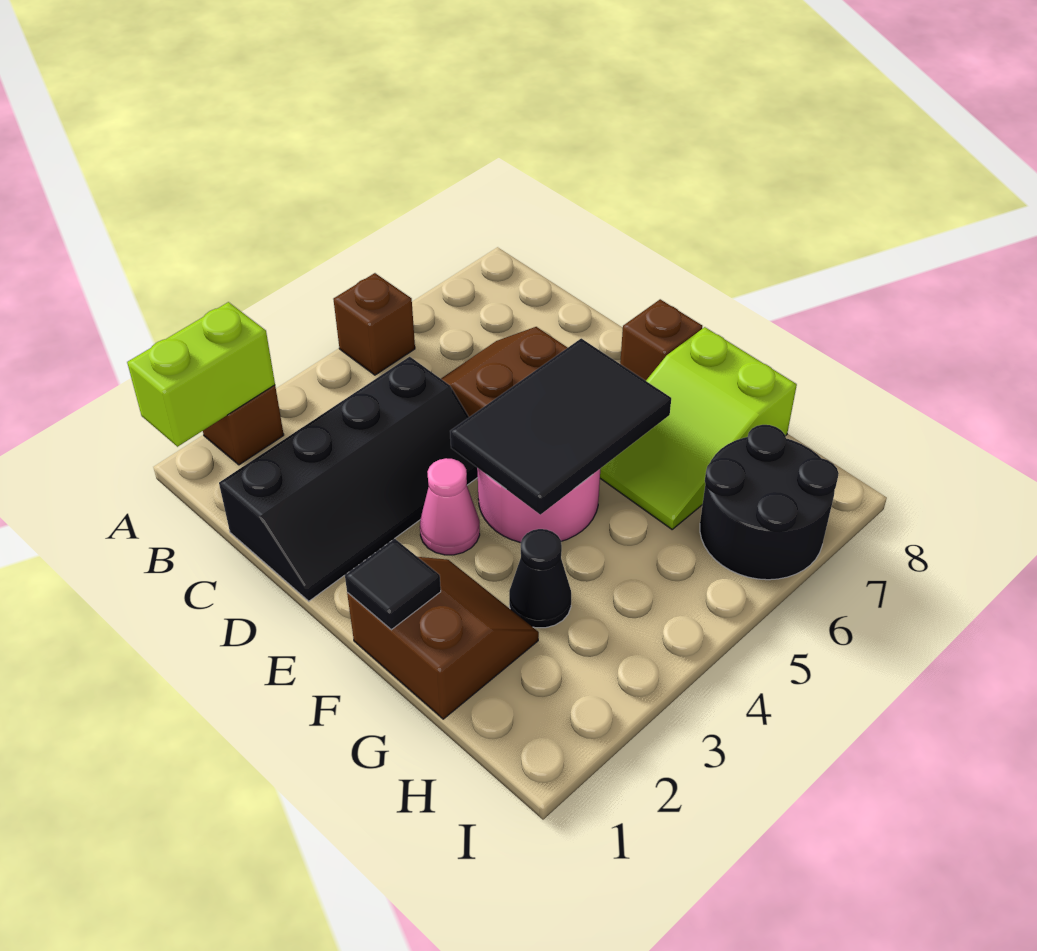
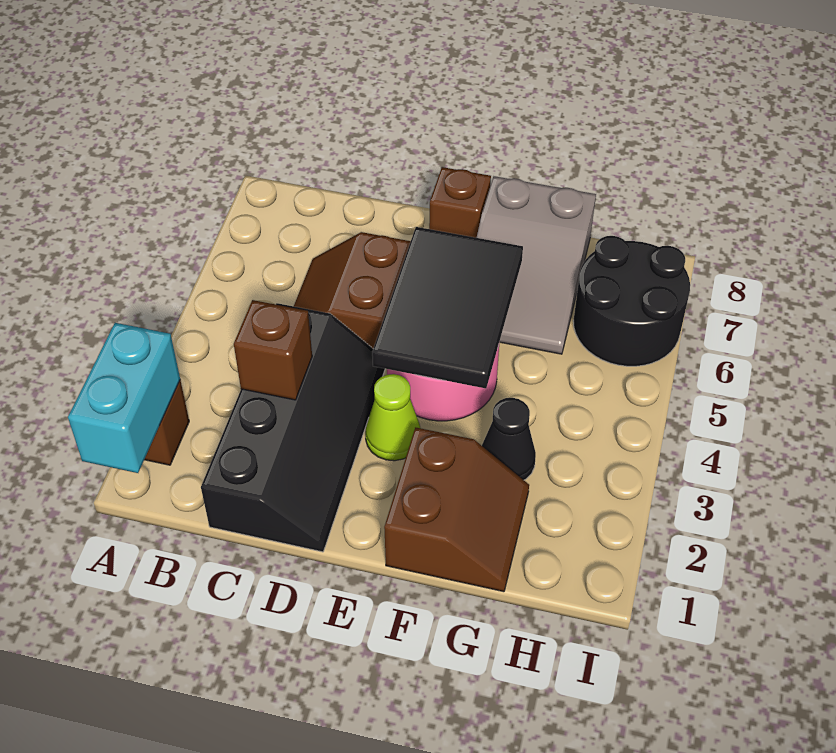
lime 1x2 brick [127,302,275,447] -> cyan 1x2 brick [68,323,180,473]
brown 1x1 brick [333,273,415,375] -> brown 1x1 brick moved to [234,300,312,400]
pink 1x1 cone [420,458,480,555] -> lime 1x1 cone [365,374,420,461]
brown 2x2 slope [347,557,539,719] -> brown 2x2 slope turned to [384,427,529,592]
black 1x1 tile [345,539,441,630] -> none
lime 2x3 slope [600,327,797,529] -> grey 2x3 slope [477,176,596,354]

